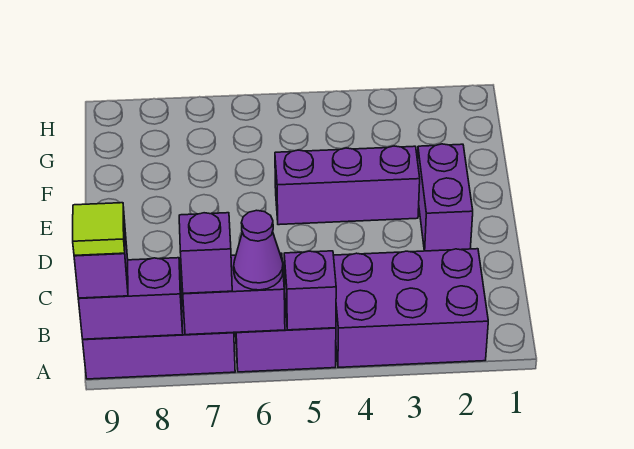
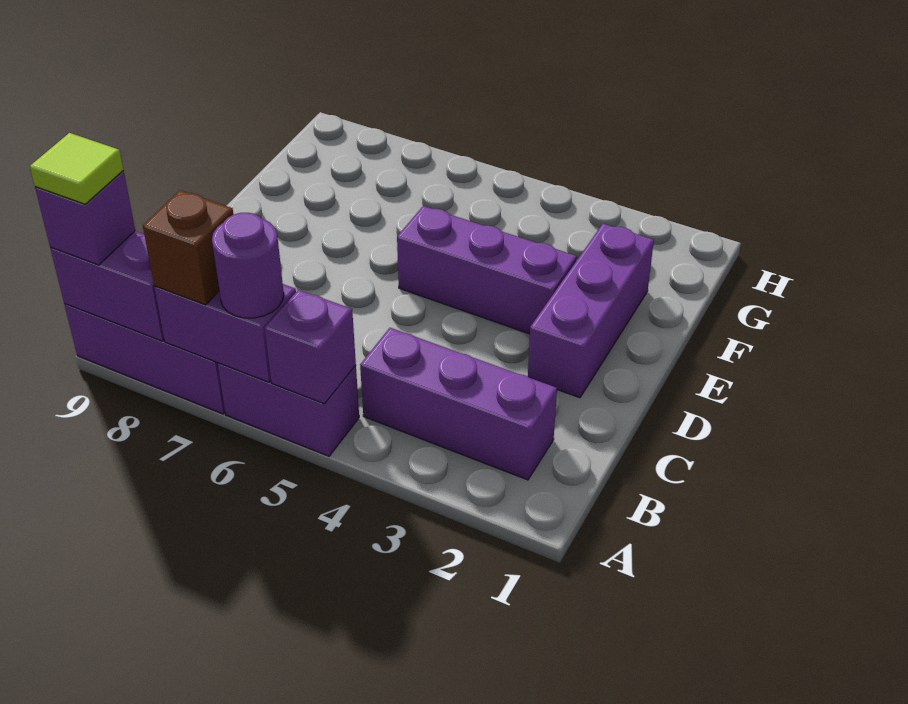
purple 2x3 brick [333,249,488,367] -> purple 1x3 brick [360,328,557,480]
purple 1x1 cone [234,210,283,290] -> purple 1x1 round brick [212,213,284,318]
purple 1x1 brick [179,213,232,293] -> brown 1x1 brick [143,190,233,305]
purple 1x2 brick [417,144,473,251] -> purple 1x3 brick [528,224,654,398]

